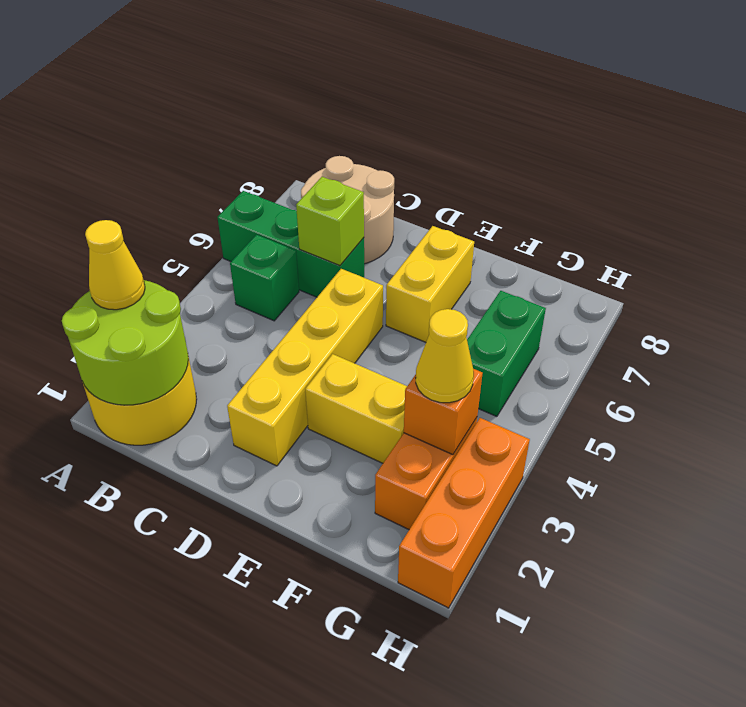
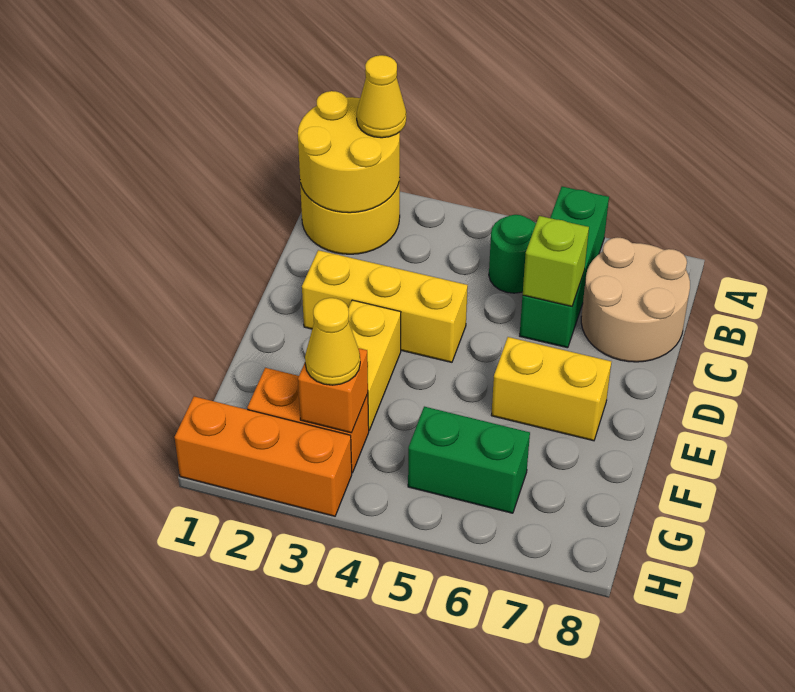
lime 2x2 round brick [62,280,188,405] -> yellow 2x2 round brick [298,91,400,213]
green 1x1 brick [230,235,299,321] -> green 1x1 round brick [489,215,536,293]
yellow 1x4 brick [227,269,383,466] -> yellow 1x3 brick [302,250,468,362]

